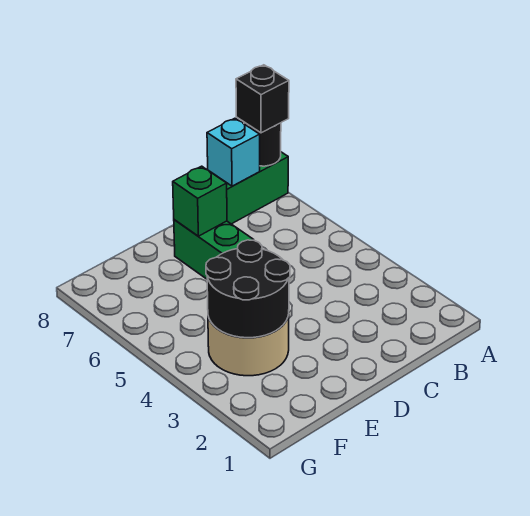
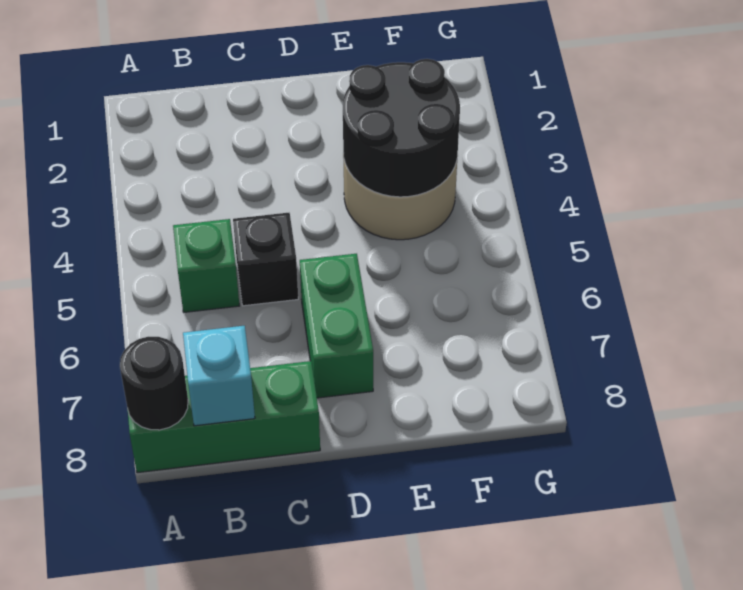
black 1x1 brick [236,65,289,133] -> black 1x1 brick moved to [233,213,298,306]
green 1x1 brick [173,166,227,236] -> green 1x1 brick moved to [173,219,240,312]

